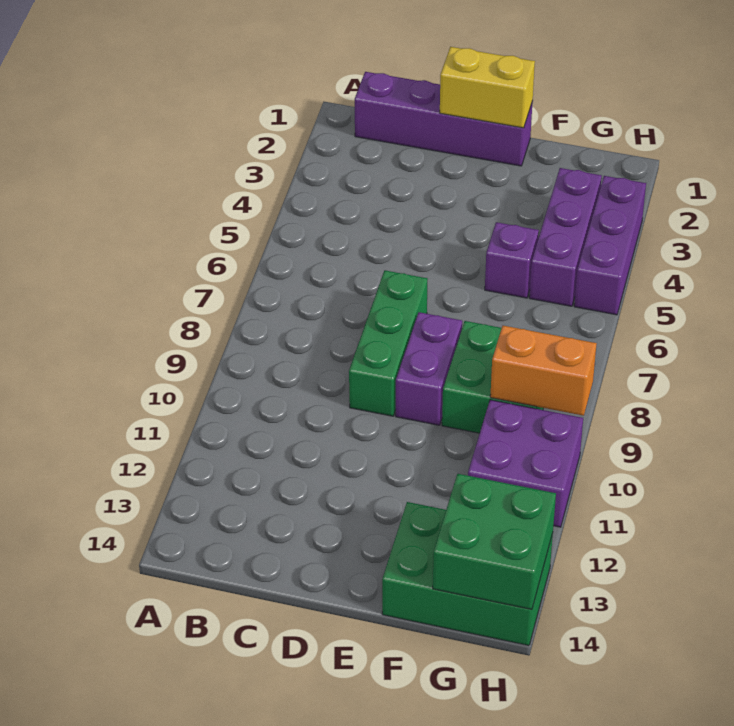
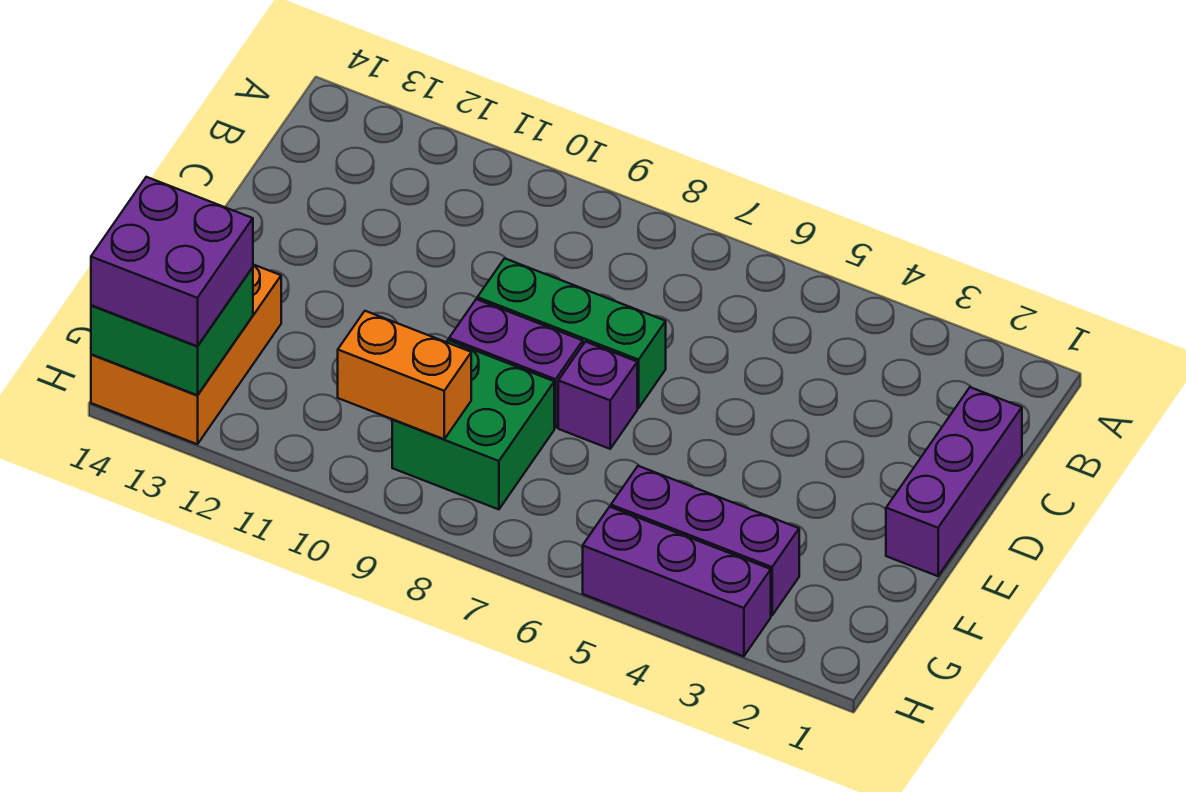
purple 1x4 brick [355,72,533,166] -> purple 1x3 brick [886,387,1022,576]
yellow 1x2 brick [440,47,535,128] -> none
purple 1x1 brick [485,222,539,298] -> purple 1x1 brick moved to [558,342,637,449]
green 2x3 brick [382,502,553,646] -> orange 2x3 brick [91,265,281,444]
orange 1x2 brick [490,326,597,416] -> orange 1x2 brick turned to [338,311,471,439]
purple 2x2 brick [468,400,583,527] -> purple 2x2 brick moved to [91,177,253,346]

